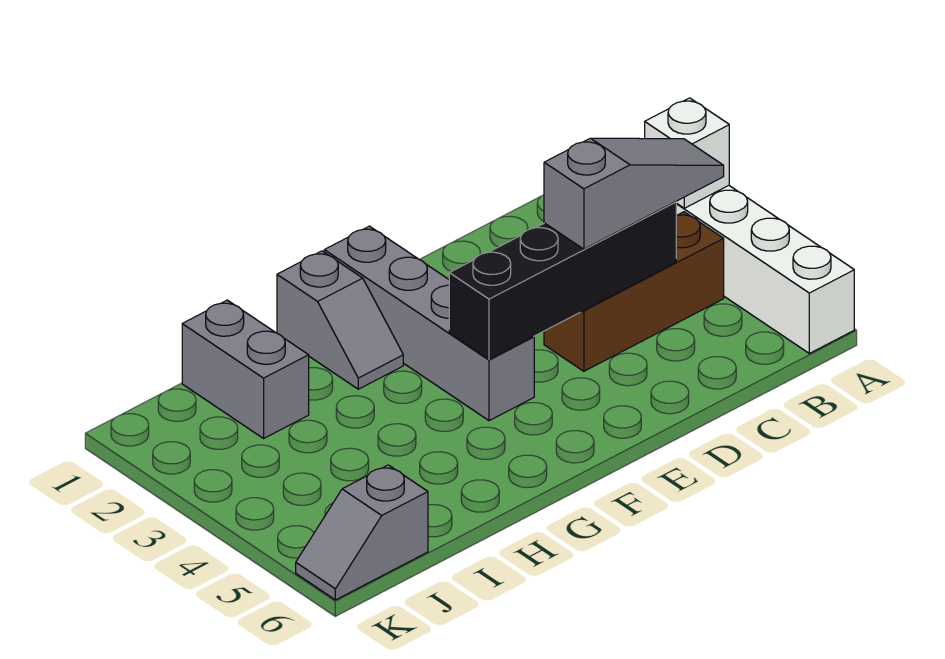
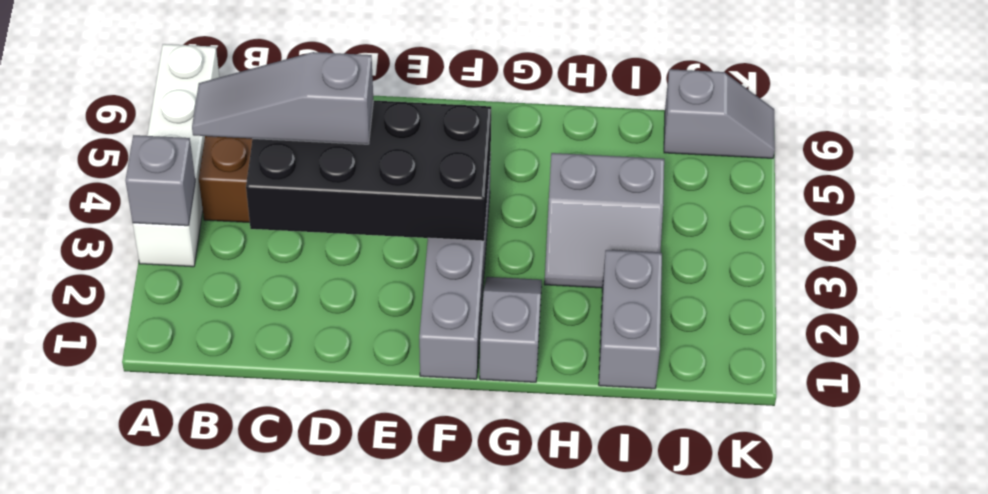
white 1x1 brick [645,98,729,208] -> grey 1x1 brick [125,135,195,226]
black 1x4 brick [449,202,676,360] -> black 2x4 brick [246,100,491,241]
none -> grey 2x2 slope [544,153,664,288]

